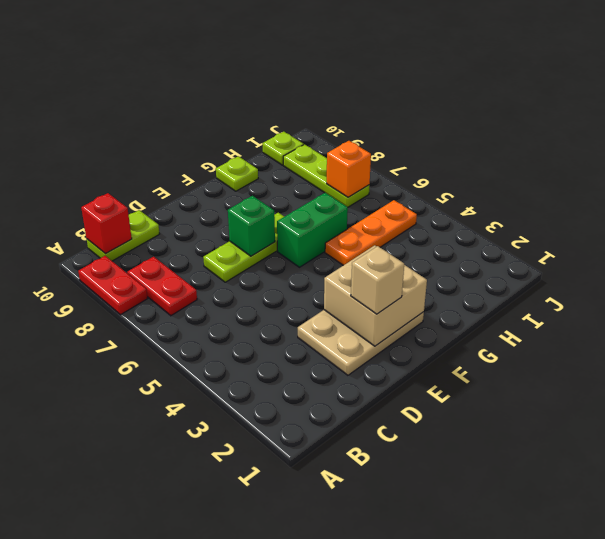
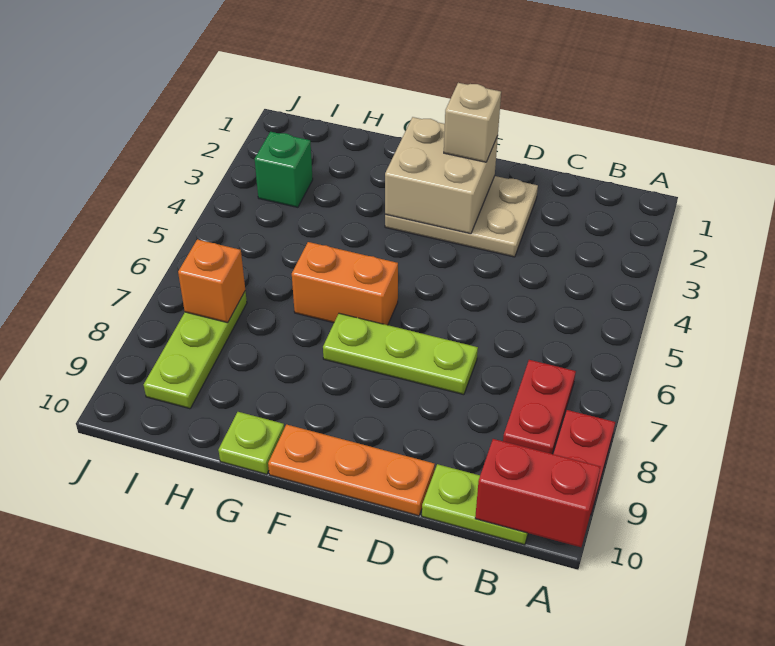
red 1x1 brick [81,193,132,254] -> red 1x2 brick [475,439,600,547]
green 1x1 brick [228,196,275,256] -> green 1x1 brick moved to [255,132,313,207]
green 1x2 brick [277,193,348,267] -> orange 1x2 brick [292,242,398,325]
orange 1x3 plate [325,200,417,265] -> orange 1x3 plate moved to [268,425,435,516]
lime 1x1 plate [263,132,304,165] -> none

